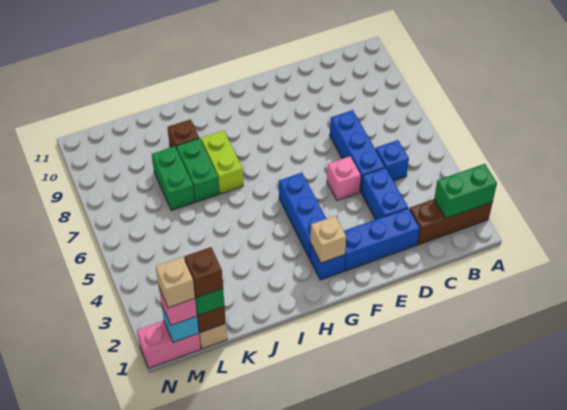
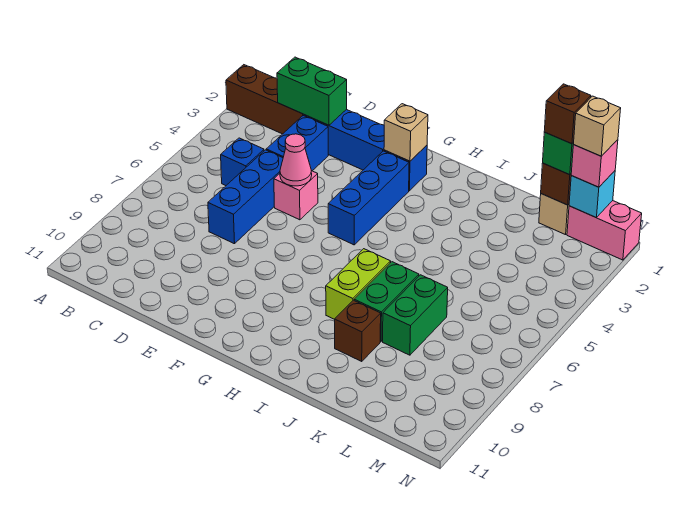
green 1x2 brick [434,164,497,218] -> green 1x2 brick moved to [277,57,347,125]
none -> pink 1x1 cone [280,134,312,186]

